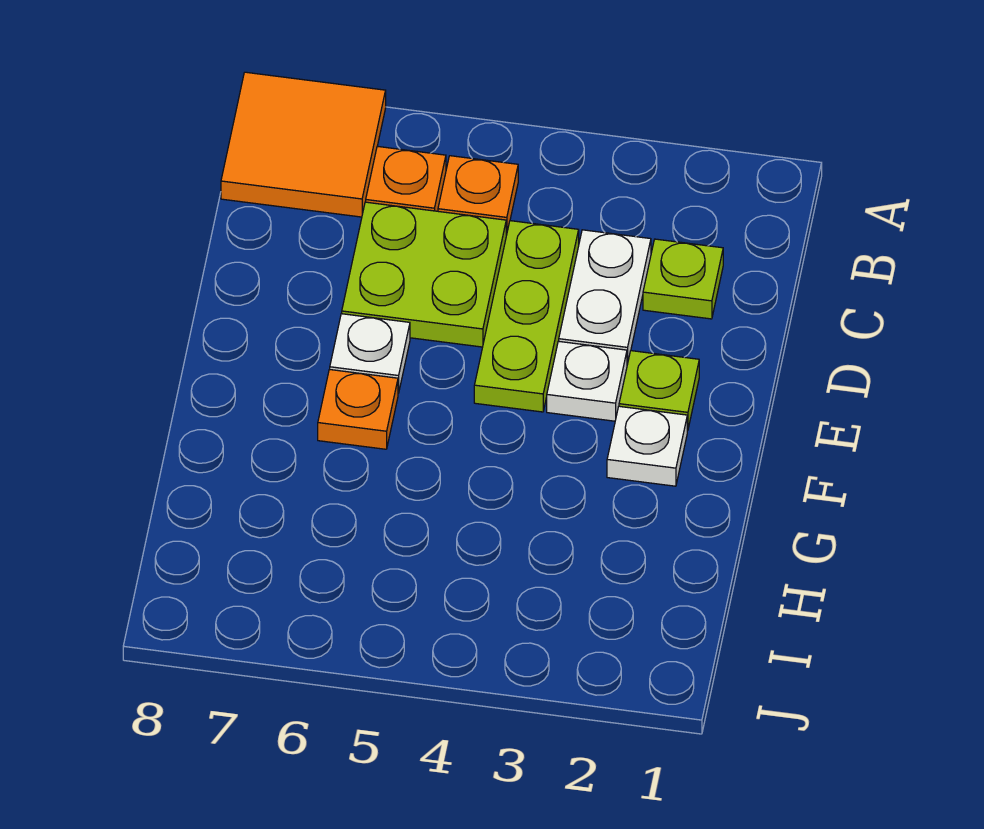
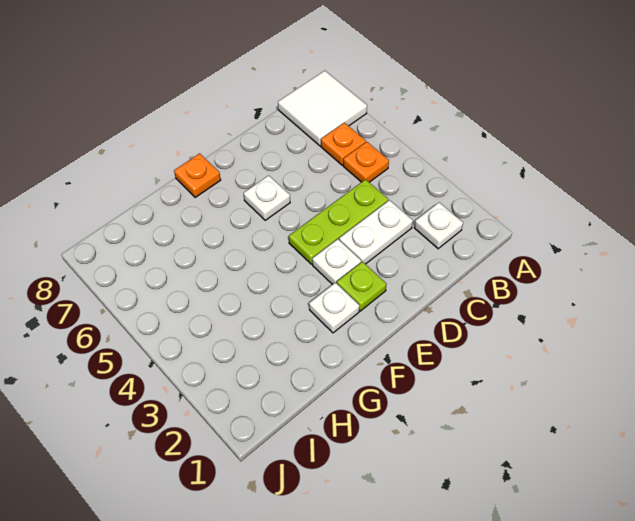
orange 2x2 tile [221,72,386,217] -> white 2x2 tile [278,71,367,146]
none -> white 1x1 plate [414,203,463,249]
lime 1x1 plate [643,239,723,319] -> none
lime 2x2 plate [342,202,506,347] -> none
orange 1x1 plate [318,369,398,449] -> orange 1x1 plate moved to [174,154,221,197]

